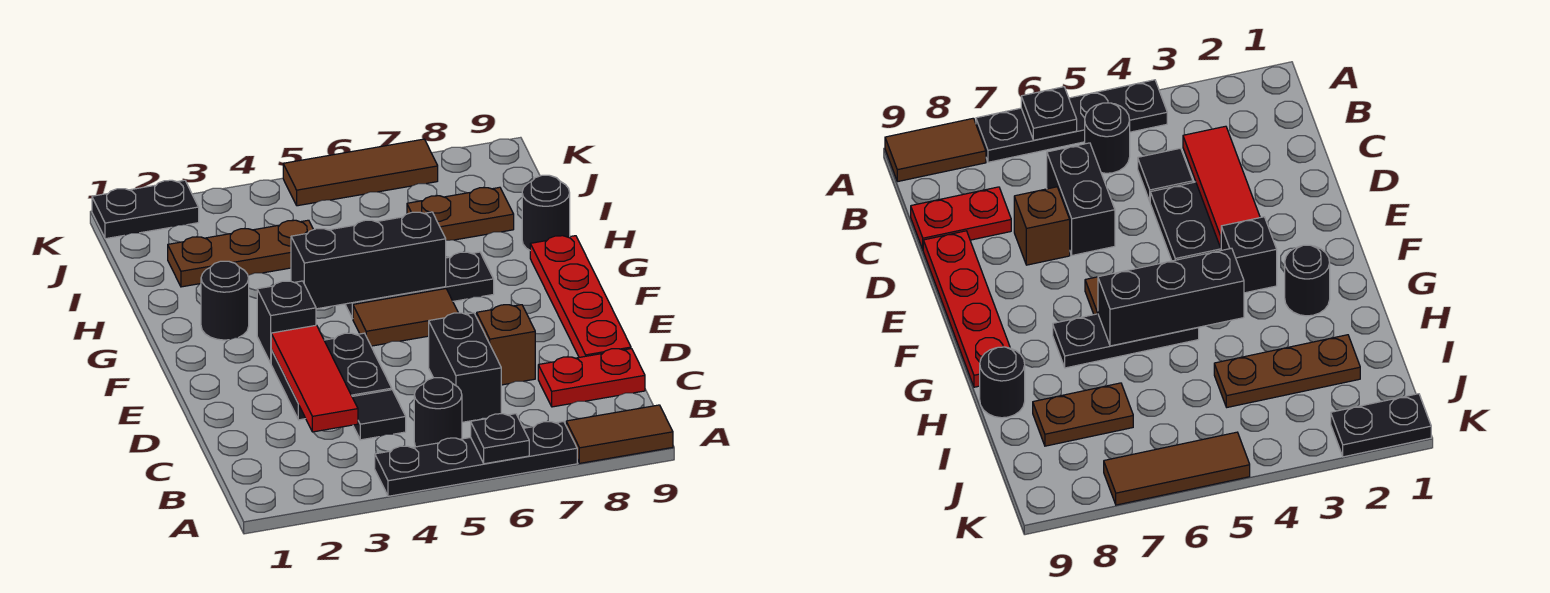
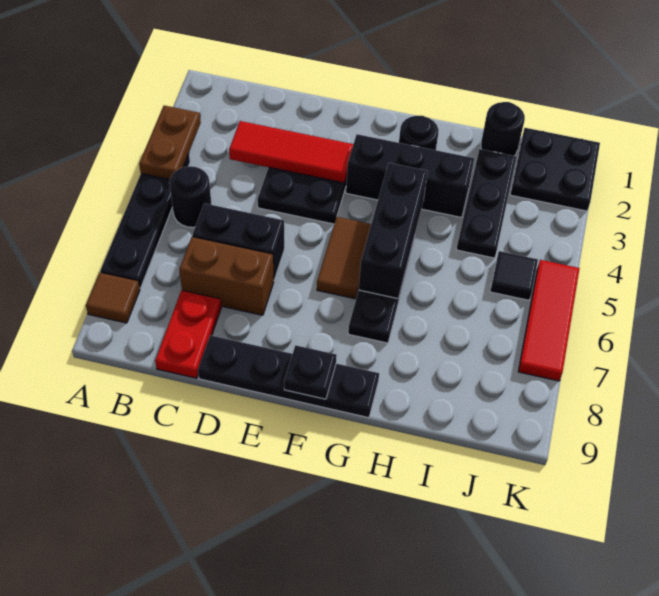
black 1x1 plate [471,414,529,464] -> black 1x1 plate moved to [284,345,337,399]
brown 1x2 tile [566,405,673,463] -> brown 1x1 tile [86,273,140,323]
black 1x1 tile [352,390,406,440] -> black 1x1 tile moved to [490,251,538,300]
brown 1x1 brick [477,305,535,385] -> brown 1x2 brick [179,237,274,315]
red 1x4 plate [530,236,631,357] -> black 1x4 plate [198,335,379,418]
black 1x1 brick [257,281,316,363] -> black 1x3 brick [346,134,474,218]
black 1x1 round brick [522,175,570,250] -> black 1x1 round brick moved to [481,102,525,156]
brown 1x3 plate [168,220,313,287] -> black 1x3 plate [456,149,516,258]
brown 1x2 plate [407,187,514,240] -> brown 1x2 plate moved to [139,106,201,180]
black 1x2 plate [92,180,199,239] -> black 2x2 plate [510,128,600,211]
brown 1x3 tile [283,139,438,206] -> red 1x3 tile [518,260,580,381]

